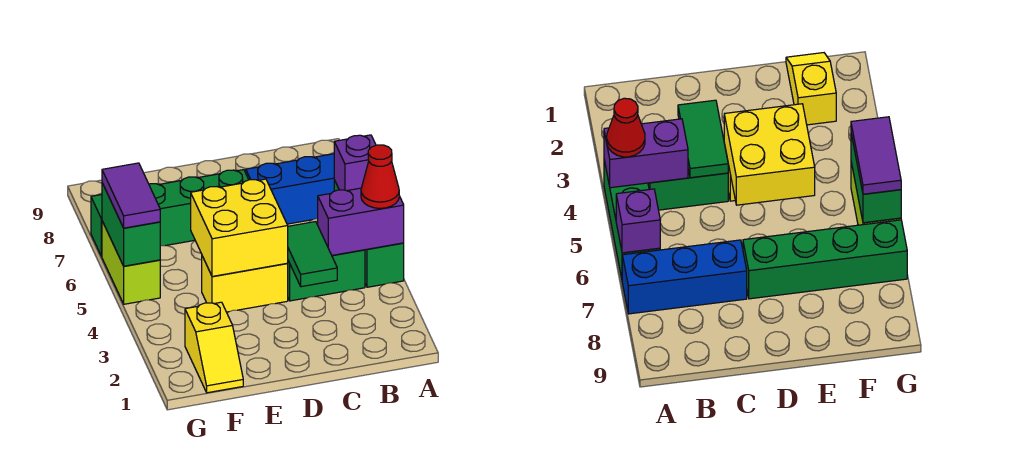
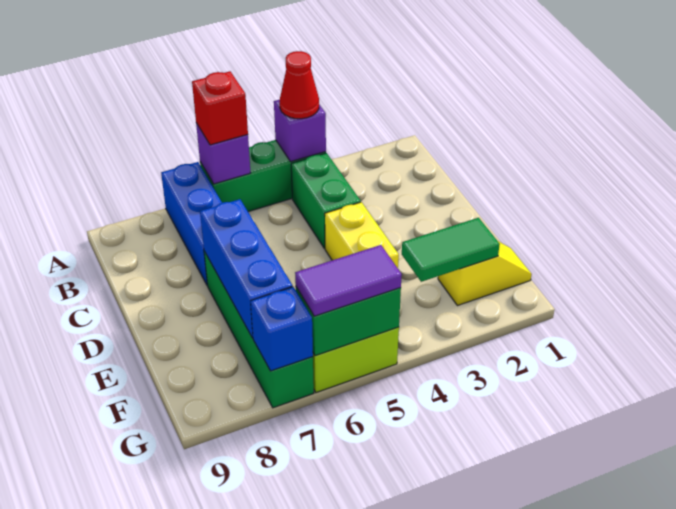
purple 1x2 brick [318,188,404,255] -> purple 1x1 brick [274,100,326,162]
none -> red 1x1 brick [192,71,248,145]
green 1x2 tile [288,222,337,287] -> green 1x2 tile moved to [402,218,500,282]
yellow 2x2 brick [191,179,288,276] -> none
none -> blue 1x3 brick [200,199,293,338]
none -> blue 1x1 brick [251,287,313,371]

